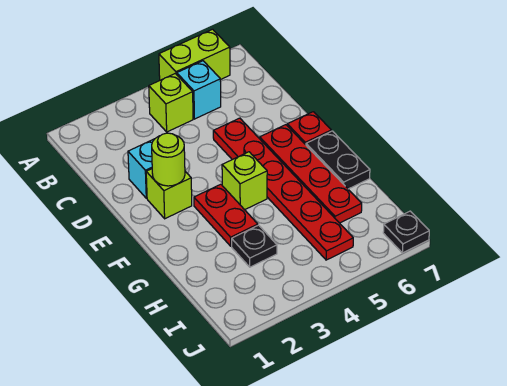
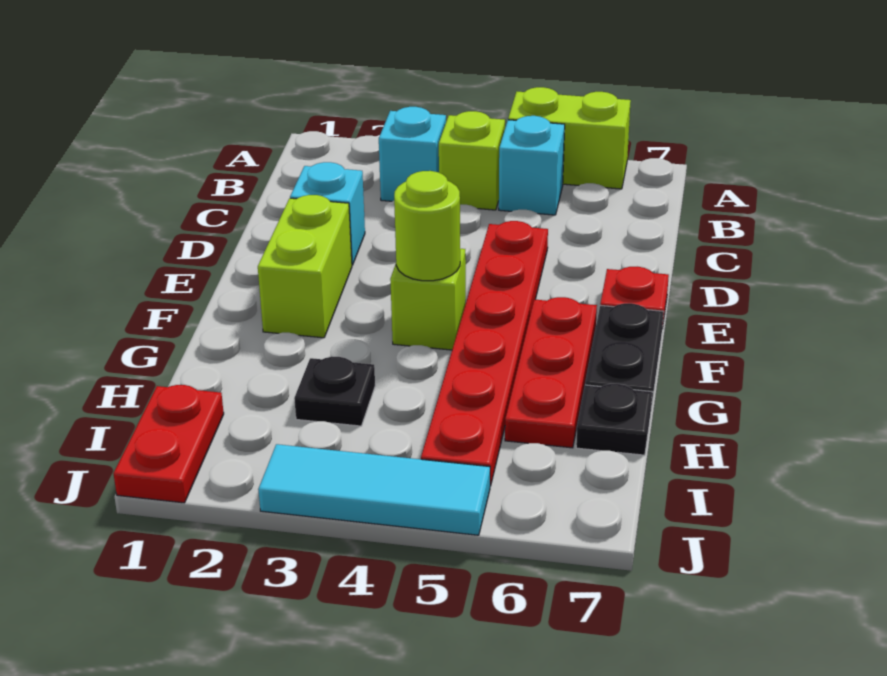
none -> cyan 1x1 brick [379,107,446,201]
lime 1x1 brick [146,169,192,219] -> lime 1x2 brick [258,195,352,338]
lime 1x1 round brick [152,133,185,186] -> lime 1x1 round brick moved to [394,171,460,281]
red 1x4 plate [260,125,362,223] -> red 1x3 plate [505,297,597,448]
red 1x2 plate [194,184,258,246] -> red 1x2 plate moved to [113,385,224,503]
none -> cyan 1x3 tile [258,444,490,535]
black 1x1 plate [383,211,429,253] -> black 1x1 plate moved to [576,384,652,455]

